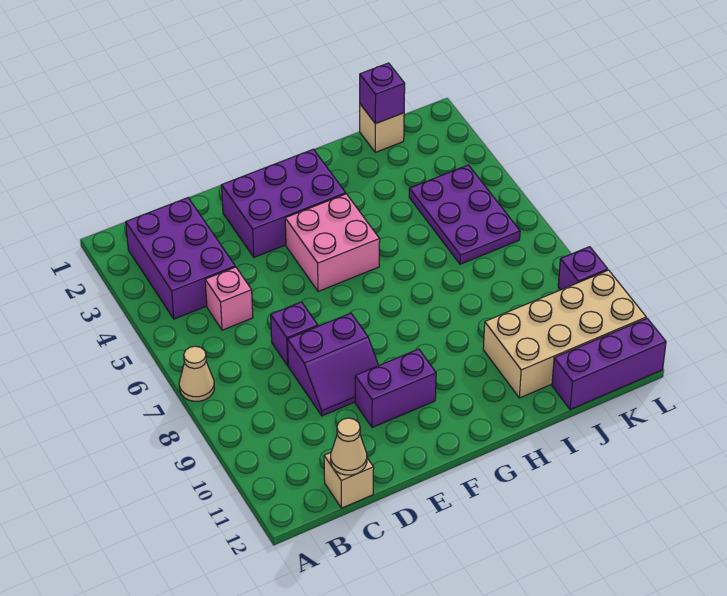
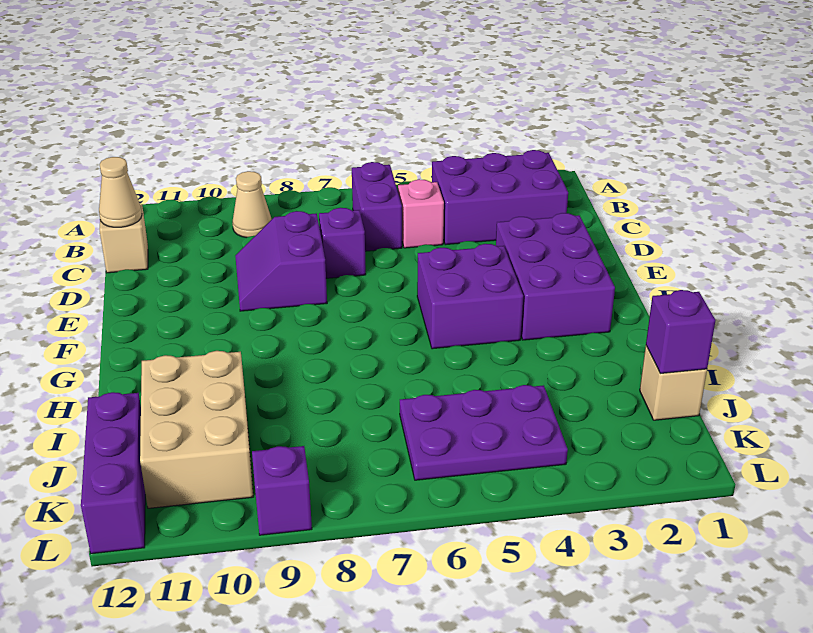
tan 1x1 cone [179,346,214,401] -> tan 1x1 cone moved to [233,171,272,238]
purple 1x2 brick [355,349,436,428] -> purple 1x2 brick moved to [352,162,402,251]
pink 2x2 brick [285,194,380,292] -> purple 2x2 brick [417,244,523,349]
tan 2x4 brick [483,270,646,398] -> tan 2x3 brick [140,351,253,508]

